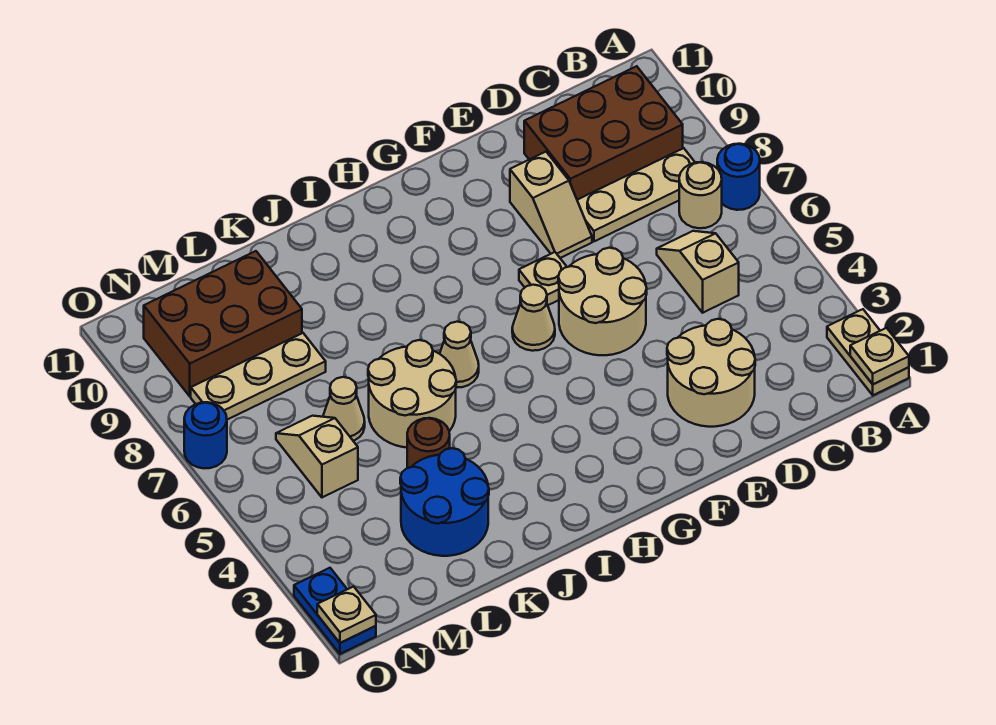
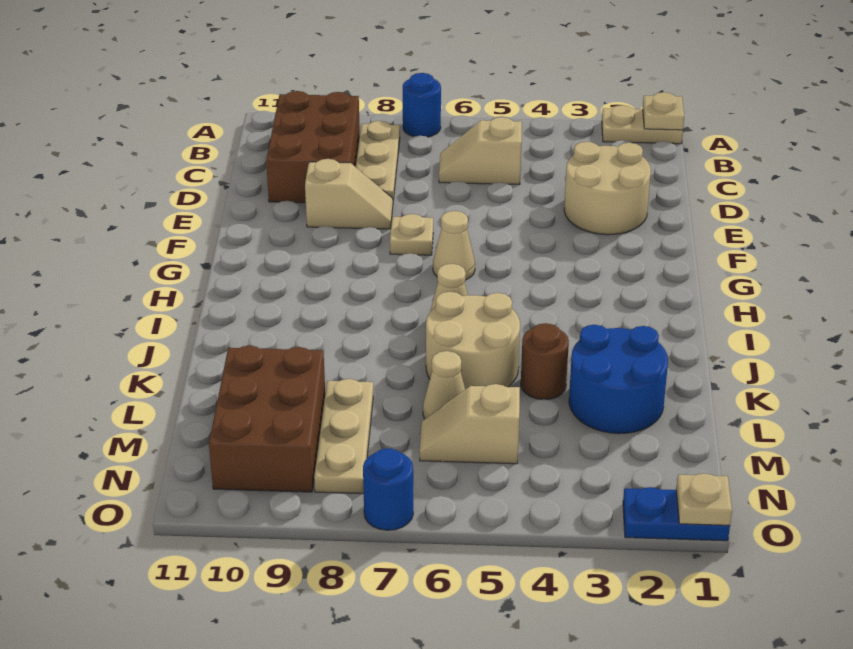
tan 1x1 round brick [679,162,722,228] -> none
tan 2x2 round brick [558,248,647,355] -> none

